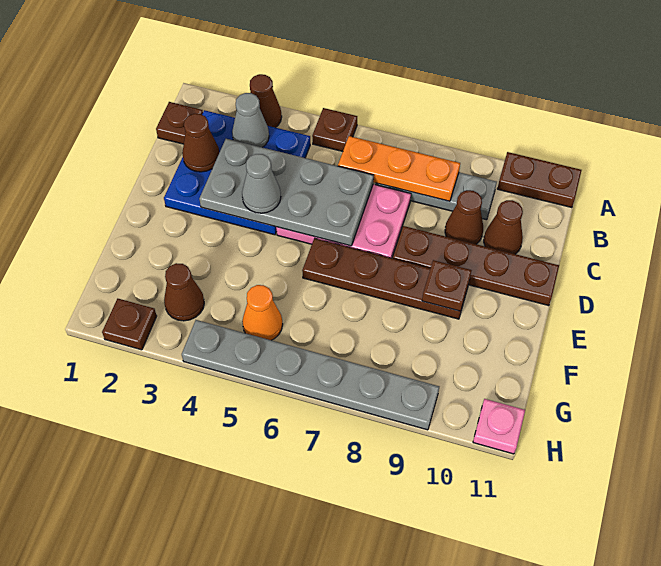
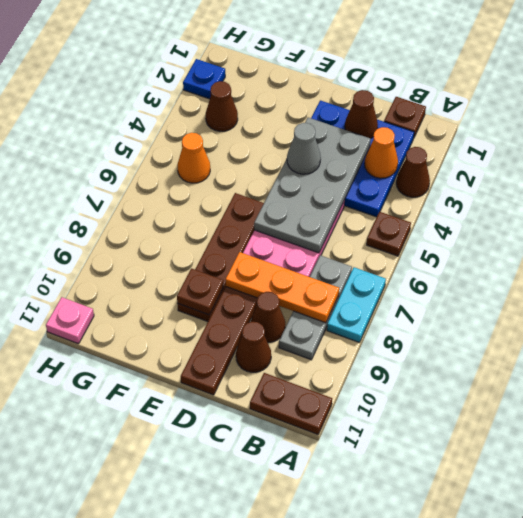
none -> cyan 1x2 plate [327,267,386,342]
brown 1x2 plate [497,152,582,208] -> brown 1x2 plate turned to [250,373,332,434]
grey 1x1 cone [232,93,269,147] -> orange 1x1 cone [365,127,398,178]
orange 1x3 plate [338,136,460,201] -> orange 1x3 plate turned to [226,252,339,323]
brown 1x1 plate [102,299,157,350] -> blue 1x1 plate [183,59,225,99]
grey 1x6 plate [182,320,439,430] -> none

